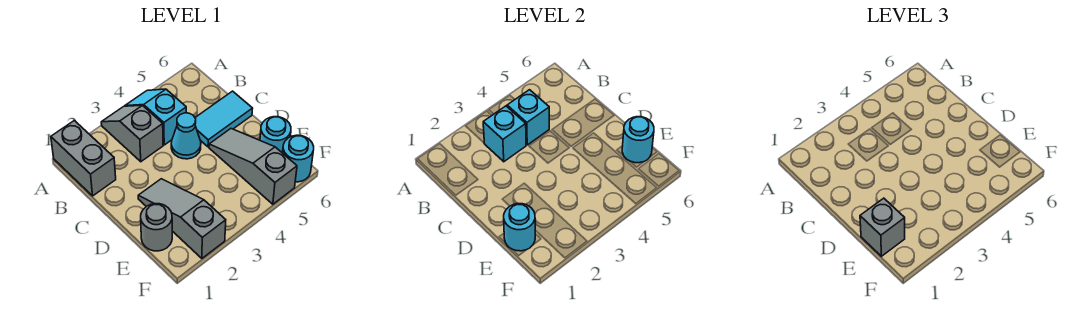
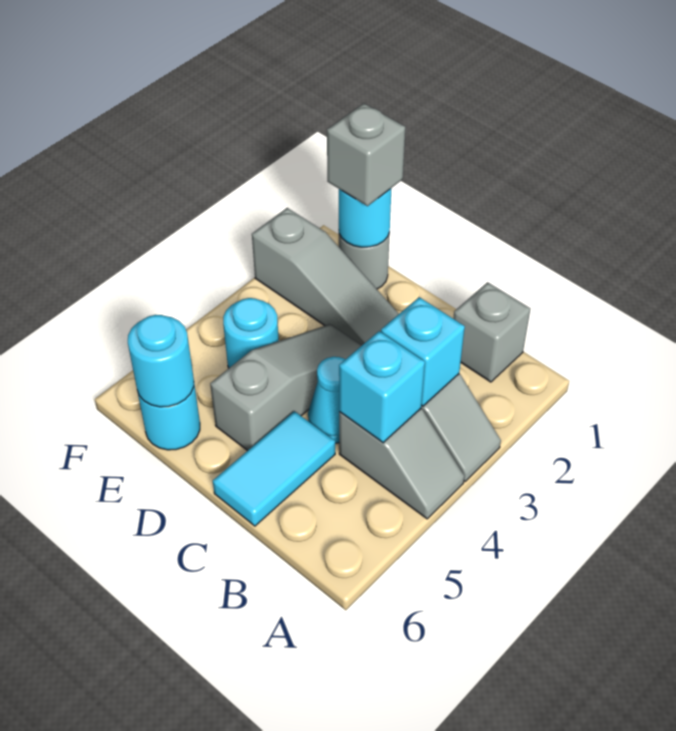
grey 1x2 brick [51,121,116,196] -> grey 1x1 brick [453,282,530,382]
cyan 1x2 slope [125,89,186,145] -> grey 1x2 slope [339,409,464,519]
grey 1x3 slope [209,129,297,204] -> grey 1x3 slope turned to [210,324,361,451]
cyan 1x1 round brick [283,135,314,182] -> cyan 1x1 round brick moved to [223,298,279,368]

